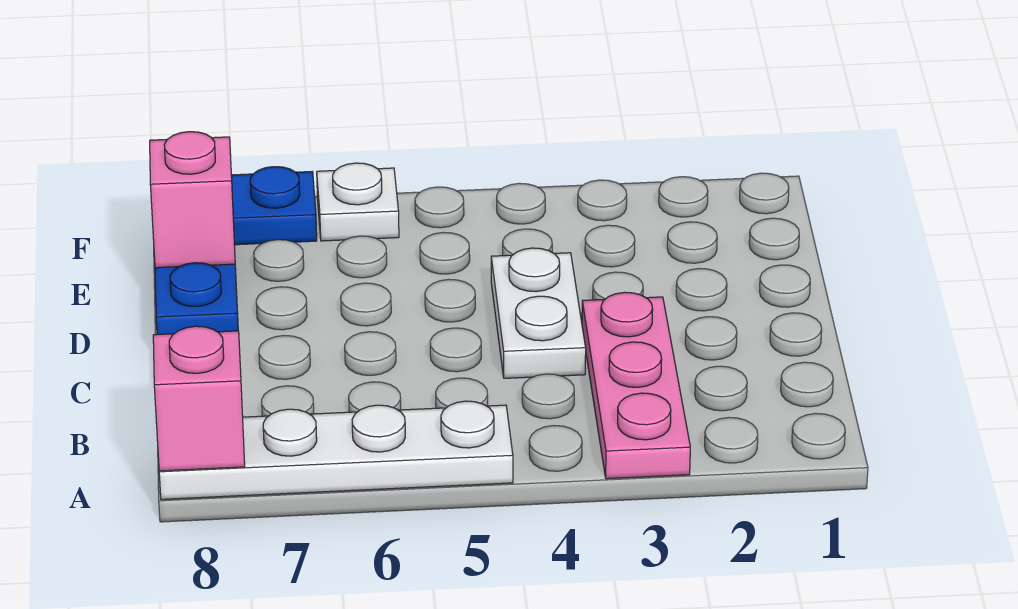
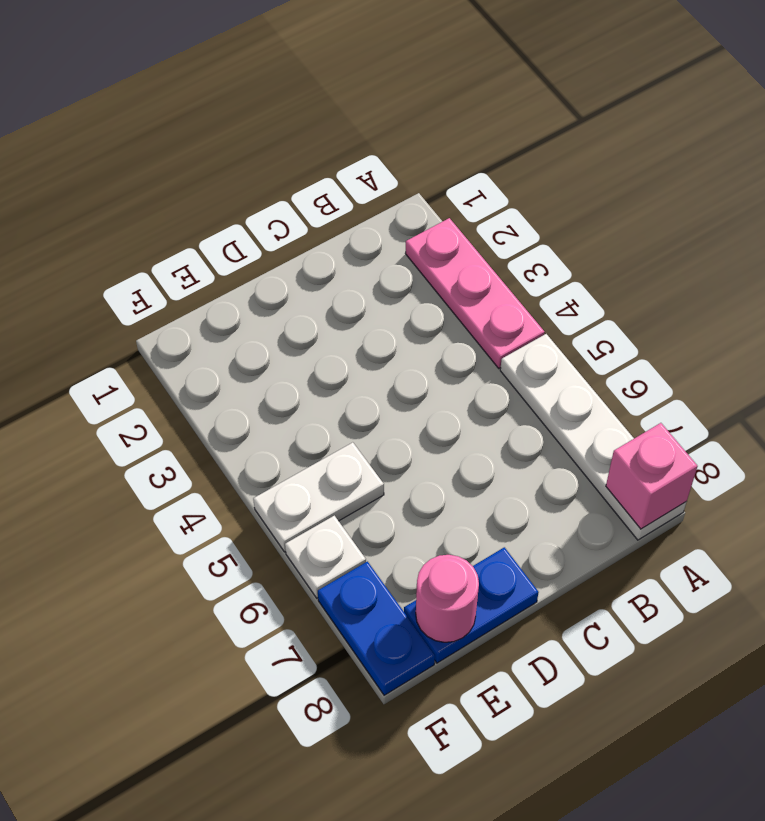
pink 1x3 plate [582,292,690,479] -> pink 1x3 plate turned to [405,218,545,368]
white 1x2 plate [491,248,586,378] -> white 1x2 plate moved to [253,442,384,552]
pink 1x1 brick [150,132,235,268] -> pink 1x1 round brick [416,555,479,642]

